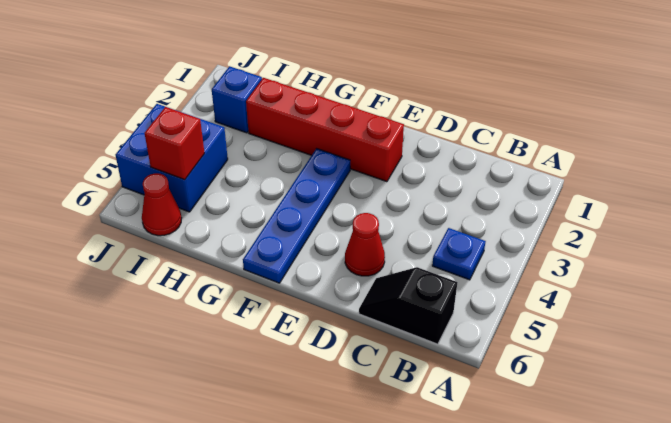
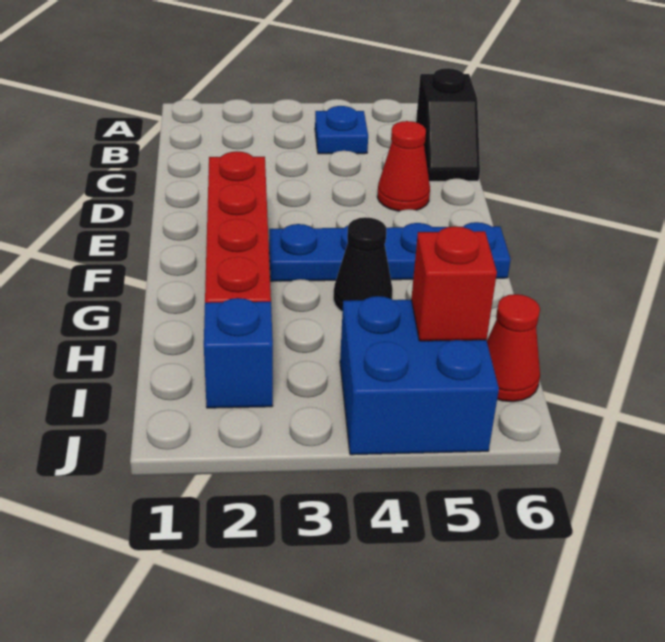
none -> black 1x1 cone [333,217,393,312]

